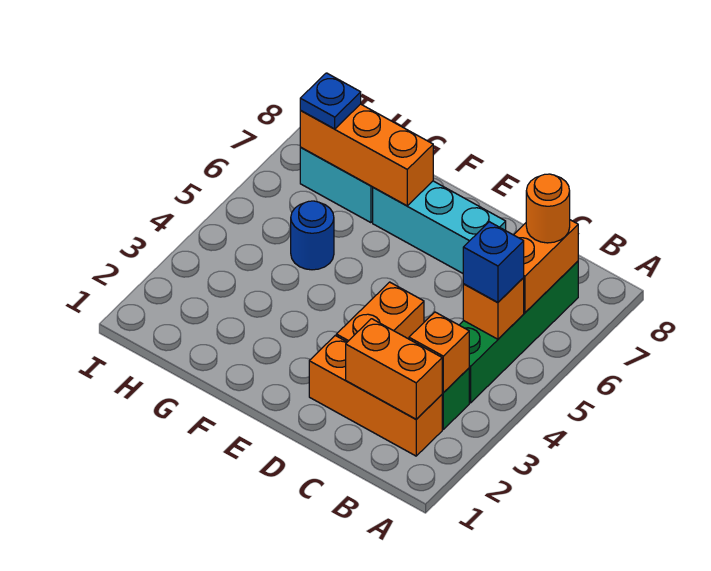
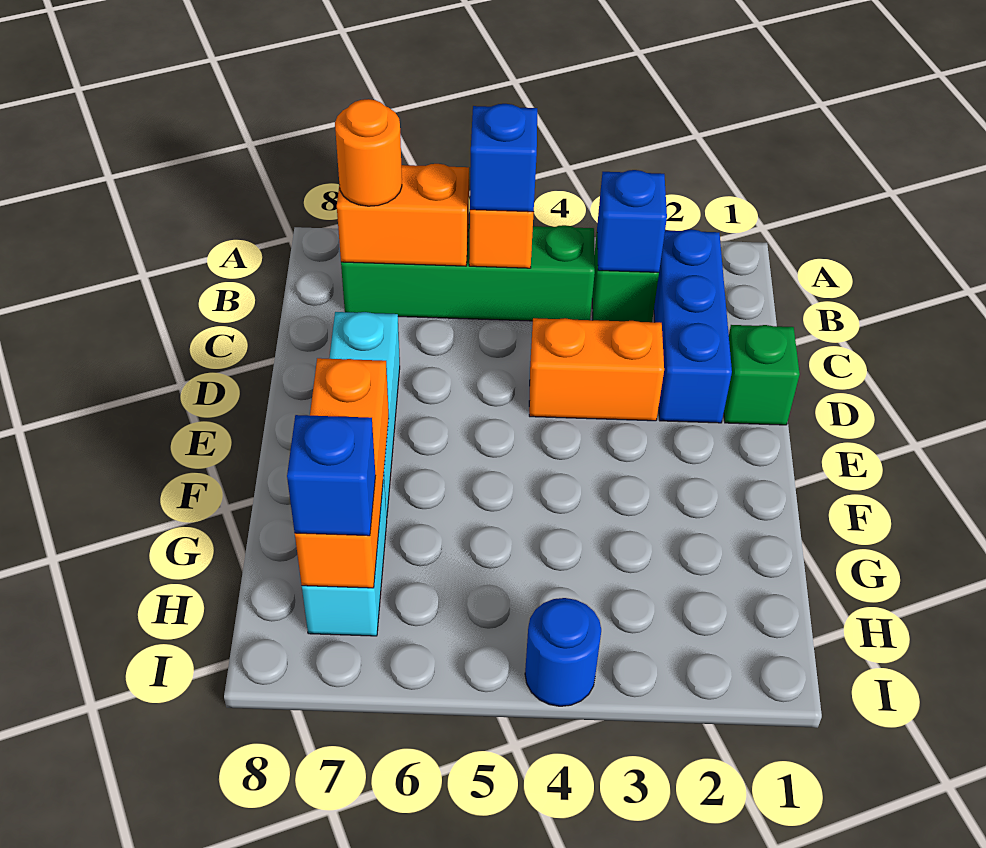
orange 1x3 brick [309,336,442,456] -> blue 1x3 brick [654,229,732,423]
orange 1x2 brick [346,319,443,419] -> none
orange 1x1 brick [409,312,469,393] -> blue 1x1 brick [597,170,667,272]
none -> green 1x1 brick [724,325,800,425]
blue 1x1 round brick [291,201,334,270] -> blue 1x1 round brick moved to [525,598,601,706]
blue 1x1 plate [300,73,361,129] -> blue 1x1 brick [287,415,376,536]

